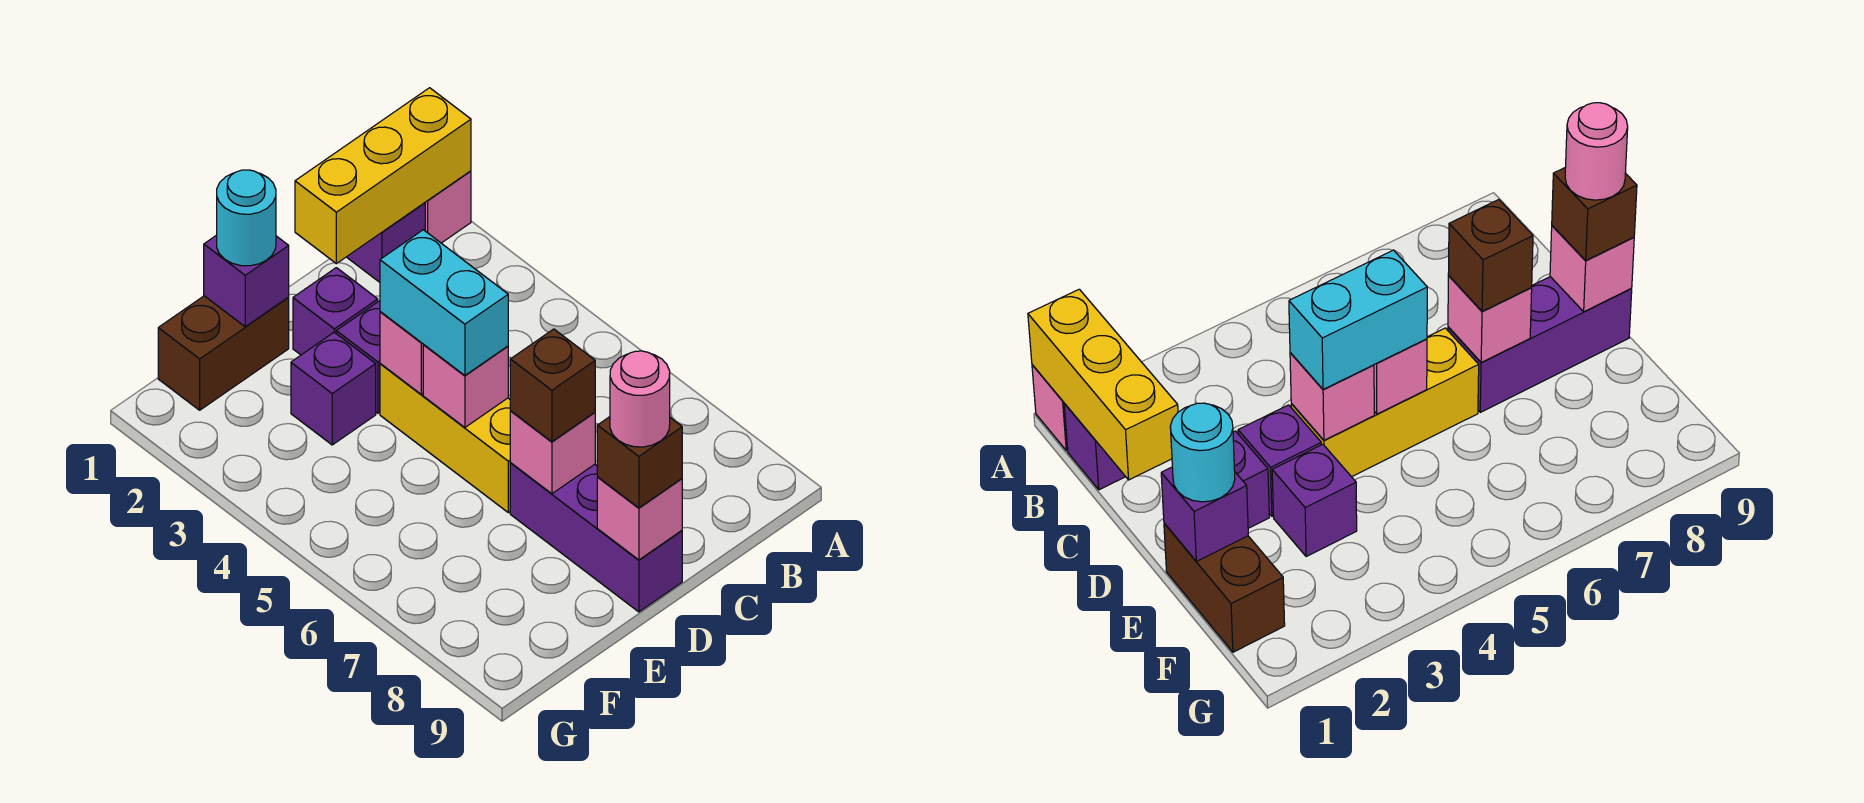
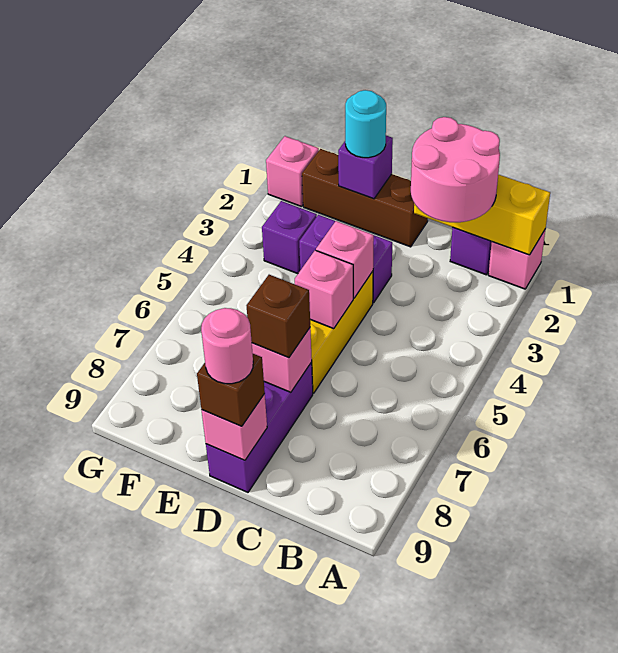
none -> pink 2x2 round brick [411,117,500,222]
purple 1x1 brick [293,268,378,355] -> purple 1x1 brick moved to [262,201,317,274]
cyan 1x2 brick [380,230,508,375] -> none
brown 1x2 brick [158,296,289,410] -> brown 1x3 brick [302,149,428,247]
none -> pink 1x1 brick [266,136,319,207]

